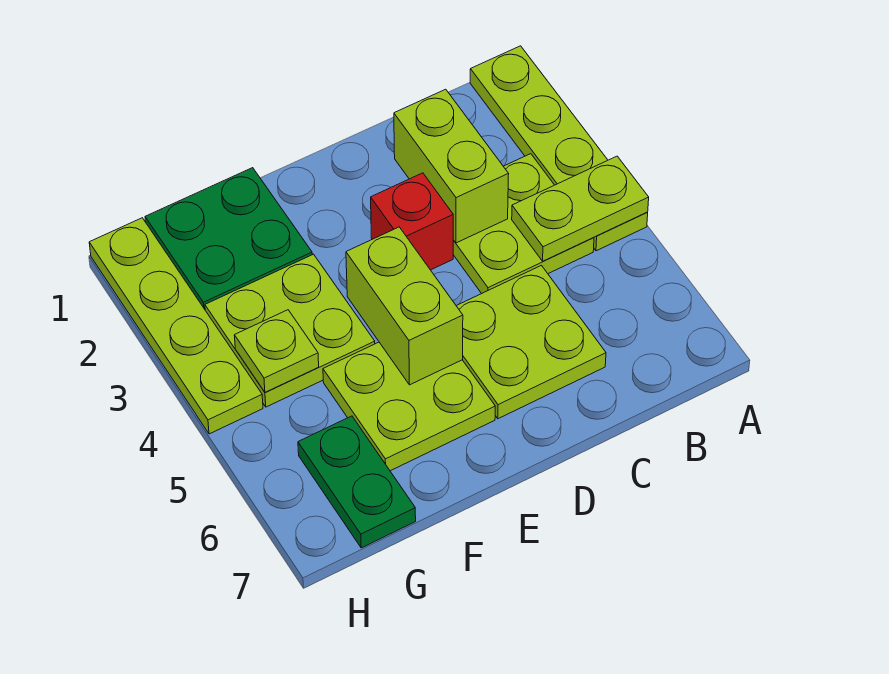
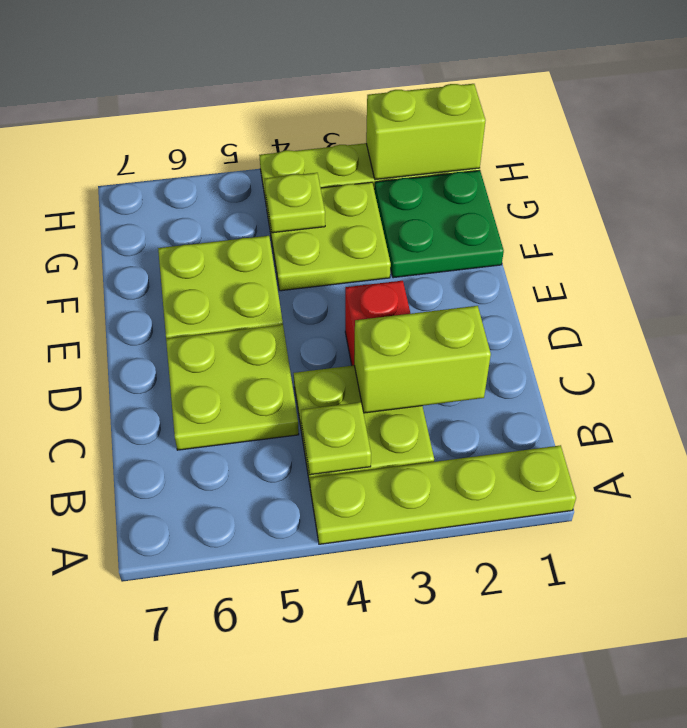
lime 1x2 plate [512,156,649,261] -> lime 1x1 plate [301,402,371,475]
lime 1x2 brick [346,227,463,385] -> lime 1x2 brick moved to [366,84,486,180]
green 1x2 plate [298,416,416,548] -> none

